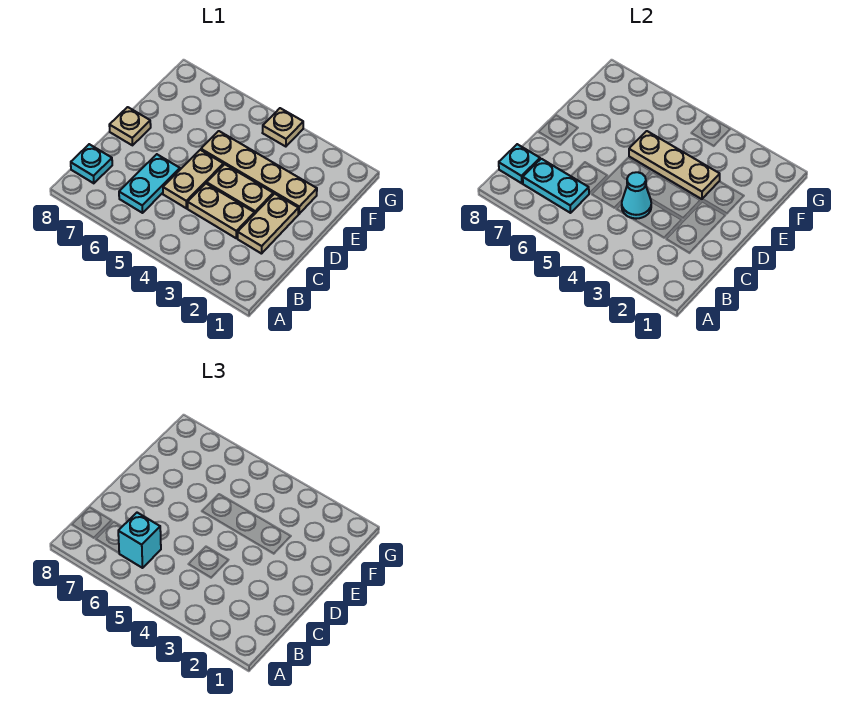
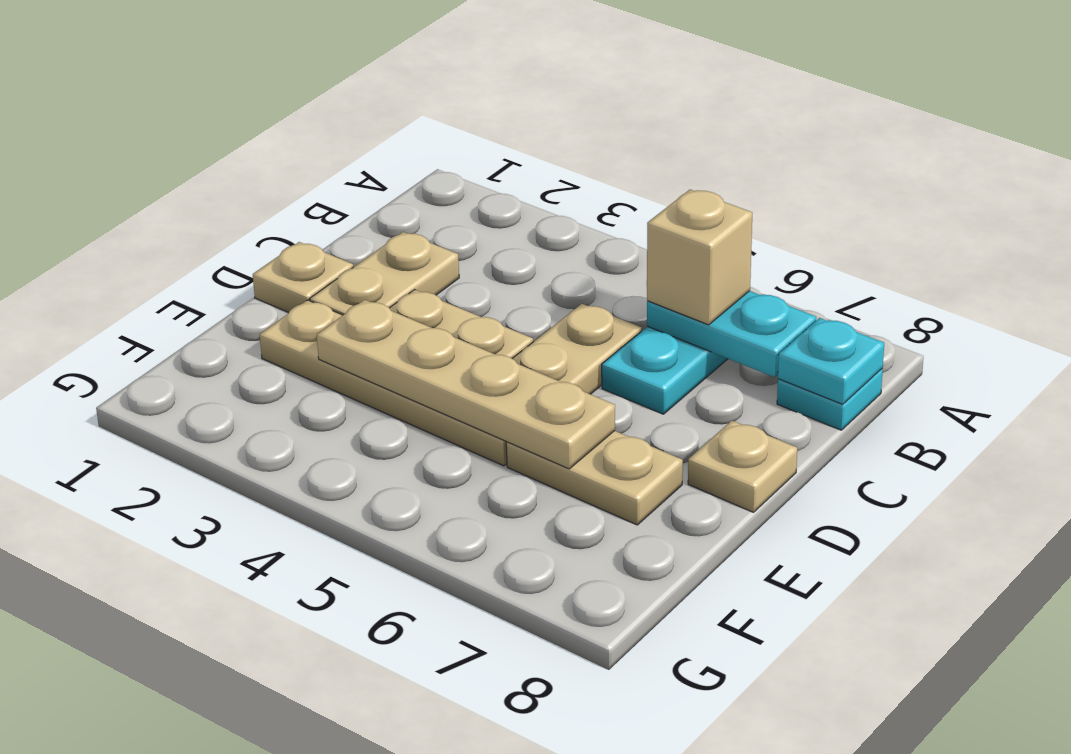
cyan 1x1 brick [118,513,161,568] -> tan 1x1 brick [647,190,752,325]
tan 1x2 plate [188,184,254,238] -> tan 1x2 plate moved to [506,431,683,525]
cyan 1x1 cone [622,172,651,219] -> none
tan 1x3 plate [629,131,720,199] -> tan 1x4 plate [317,300,615,469]
tan 1x1 plate [263,108,303,147] -> tan 1x1 plate moved to [253,242,353,313]

